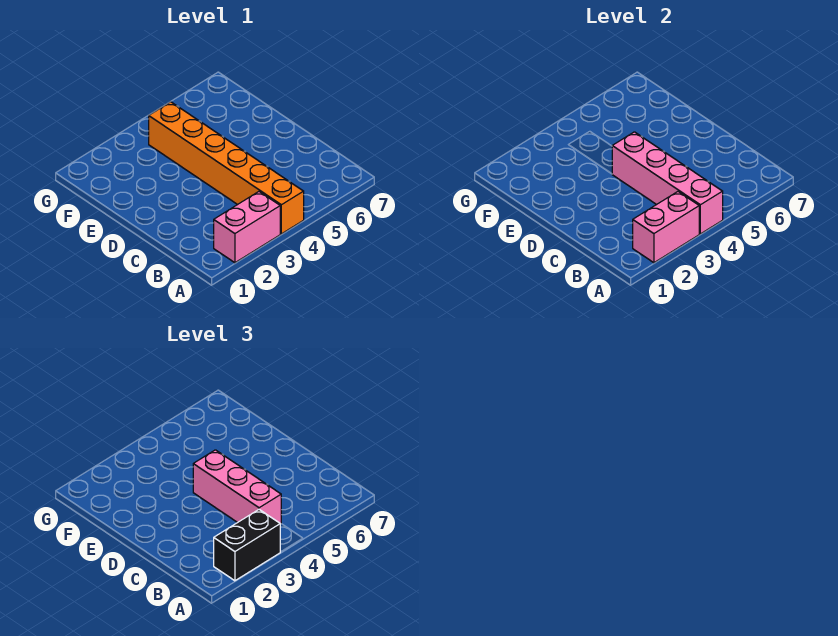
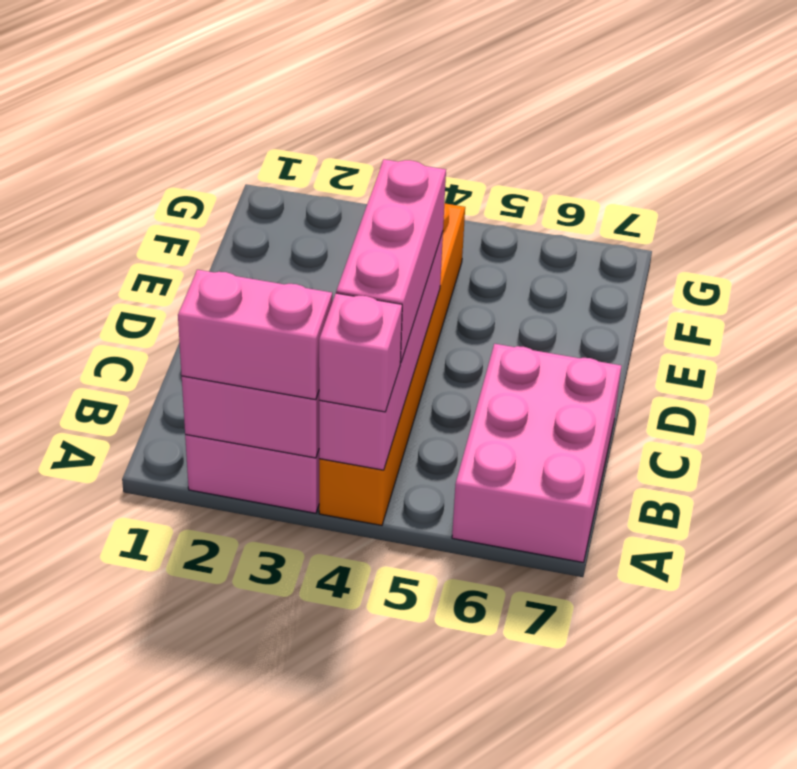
black 1x2 brick [214,510,280,581] -> pink 1x2 brick [178,270,332,400]
none -> pink 1x1 brick [319,293,402,412]
none -> pink 2x3 brick [452,344,621,562]

